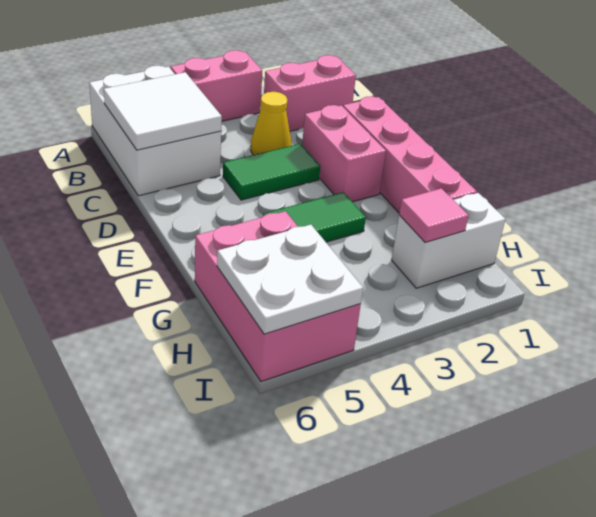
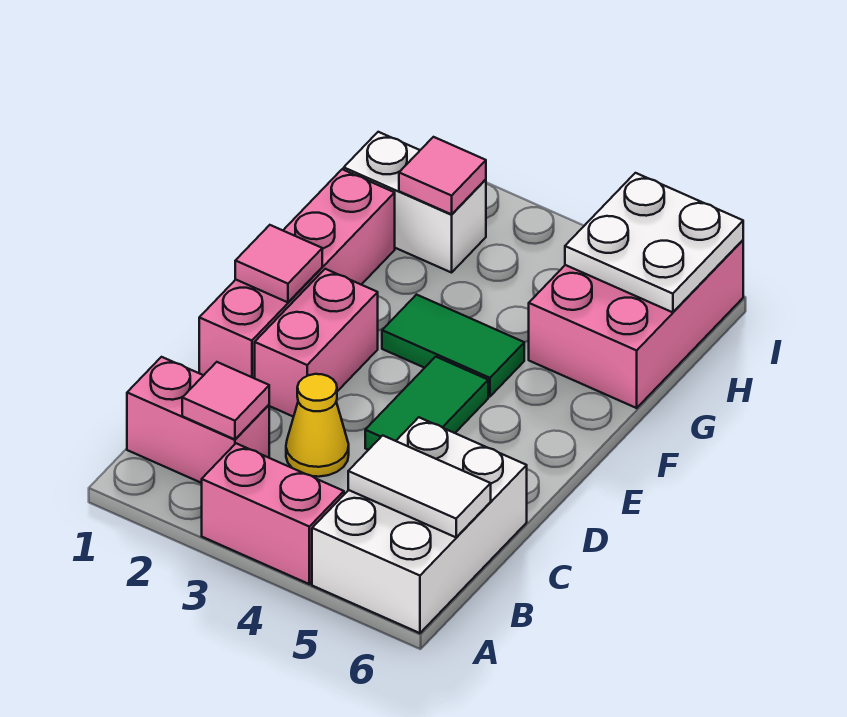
none -> pink 1x1 tile [182,362,269,439]
white 2x2 tile [104,72,222,150] -> white 1x2 tile [348,435,491,537]
green 1x2 tile [223,144,320,200] -> green 1x2 tile turned to [365,357,488,450]
none -> pink 1x1 tile [235,225,322,302]

